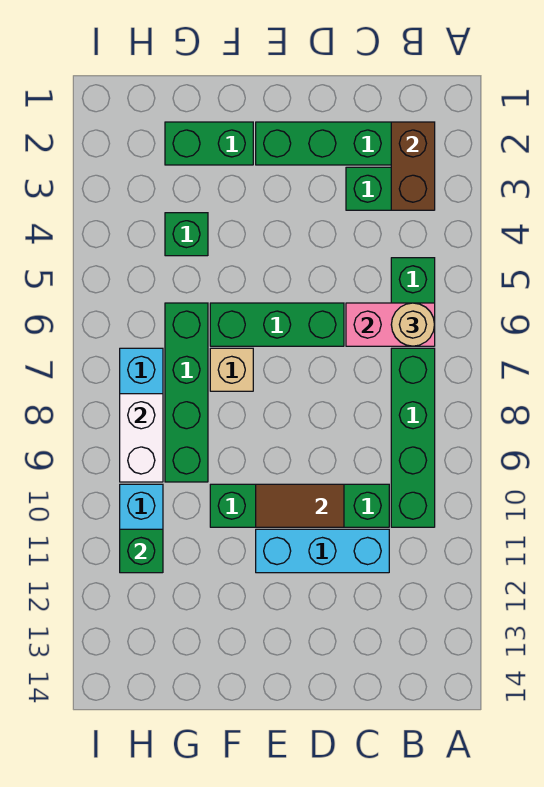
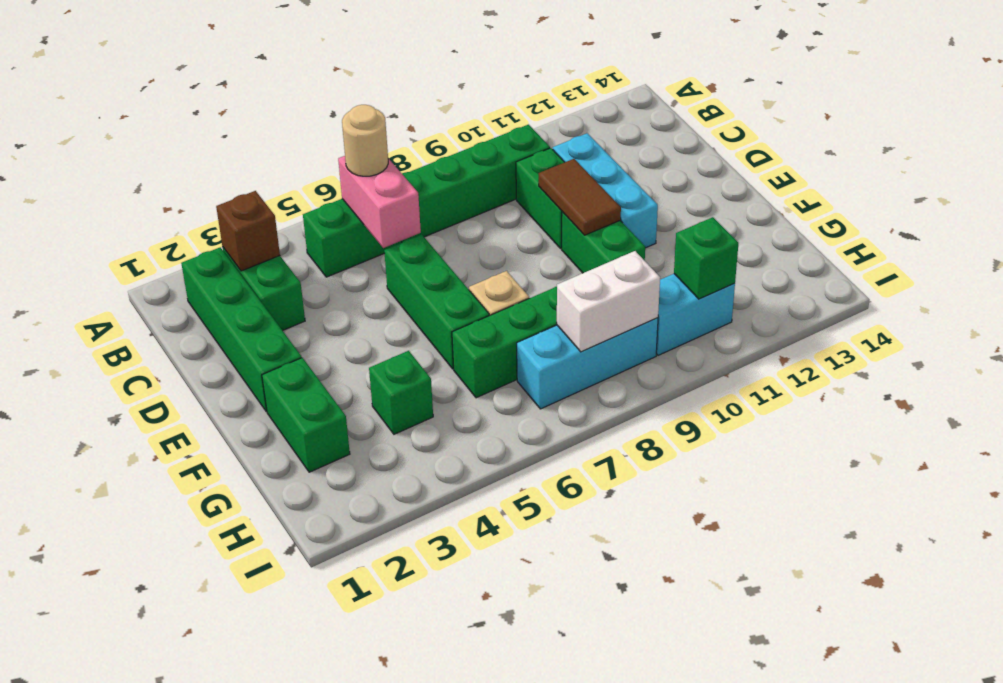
brown 1x2 brick [391,122,435,210] -> brown 1x1 brick [216,191,280,271]

